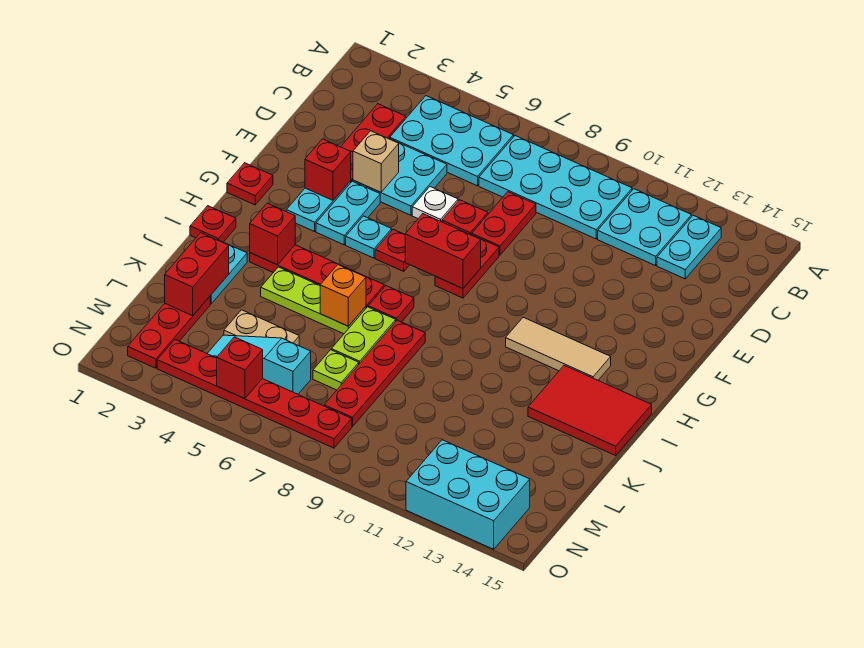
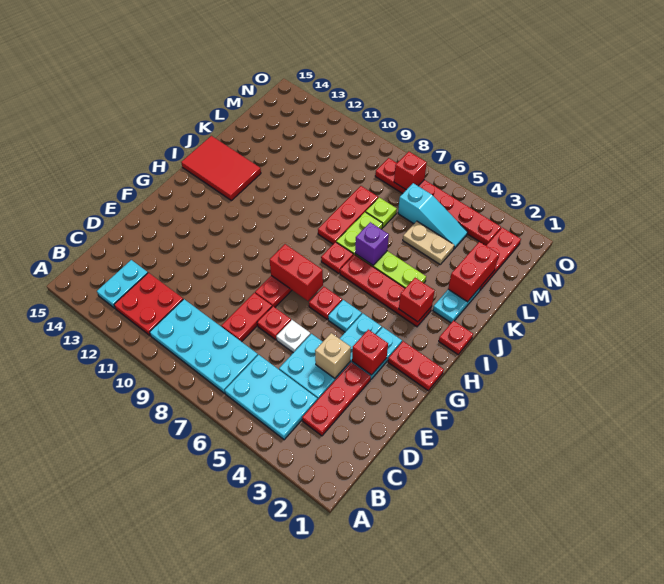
cyan 2x2 plate [598,189,692,266] -> red 2x2 plate [114,273,183,336]
red 1x1 plate [227,163,273,205] -> red 1x2 plate [388,341,444,391]
tan 1x3 tile [506,317,611,380] -> none
orange 1x1 brick [320,265,366,326] -> purple 1x1 brick [355,222,389,265]
red 1x4 plate [324,320,425,427] -> red 1x3 plate [318,186,378,244]
red 1x1 brick [217,337,263,399] -> red 1x1 brick moved to [394,152,427,190]
cyan 2x3 brick [406,440,530,549] -> none

